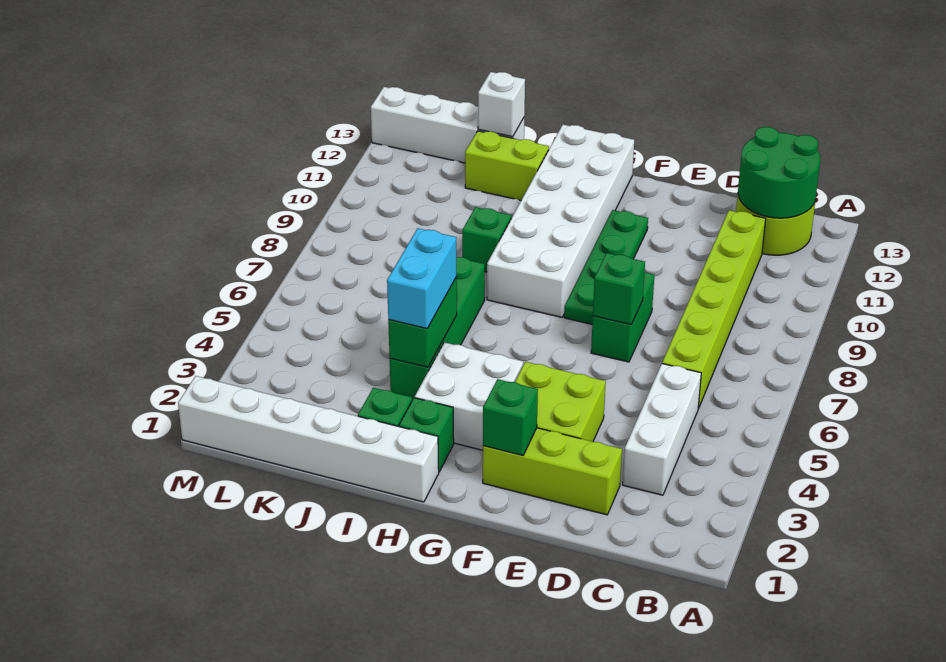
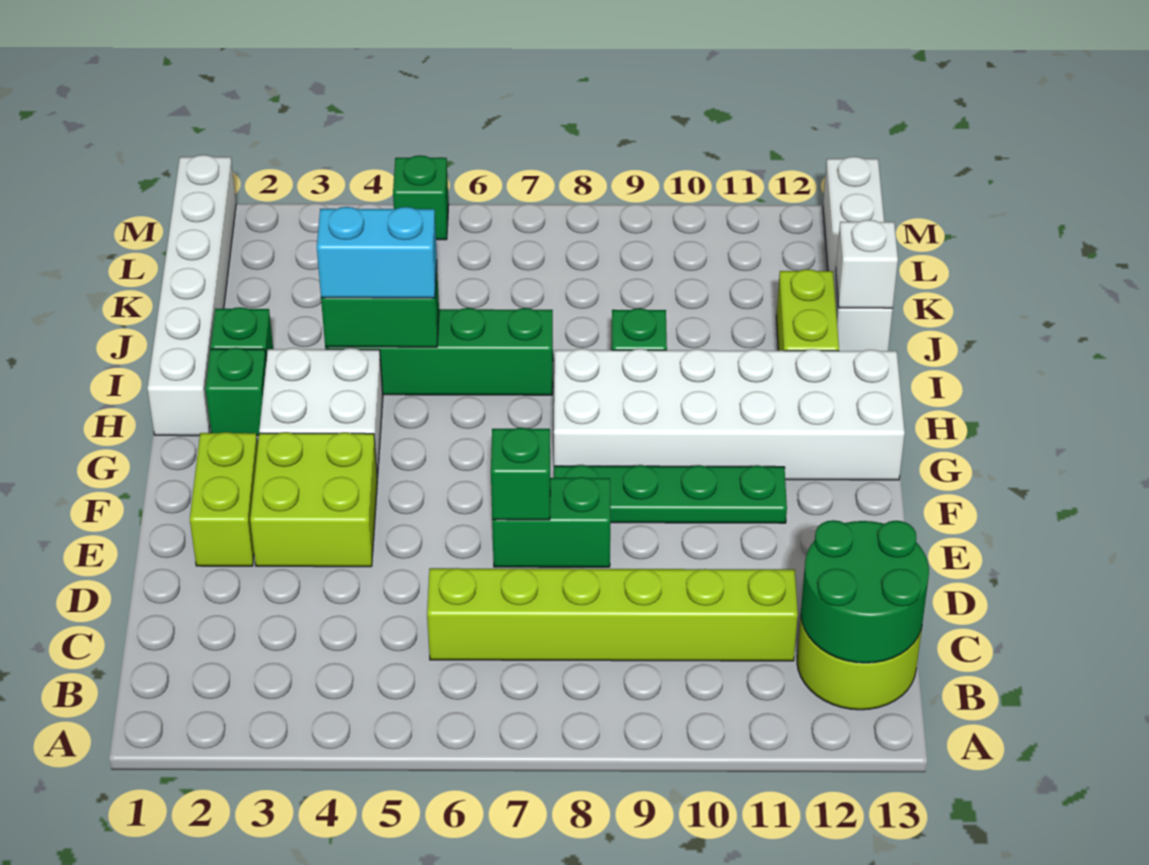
white 1x3 brick [623,364,701,495] -> none
lime 1x3 brick [483,428,622,515] -> lime 1x2 brick [190,432,258,566]
green 1x1 brick [483,379,538,456] -> green 1x1 brick moved to [393,155,449,240]

